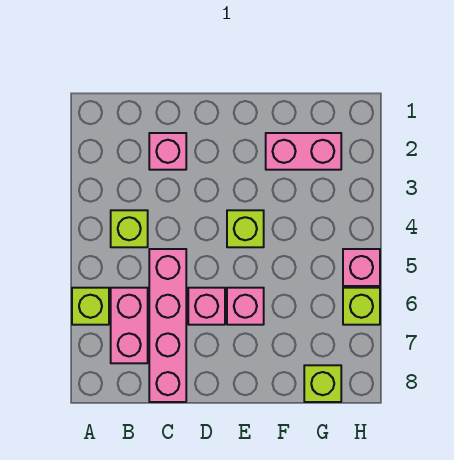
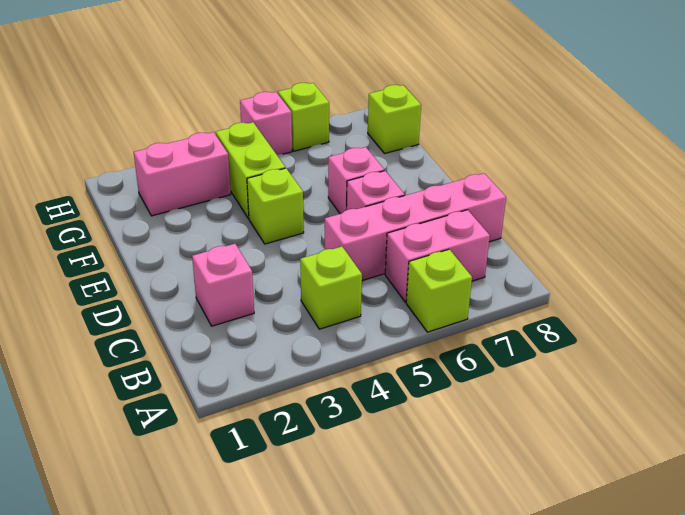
pink 1x2 brick [266,133,341,170] -> pink 1x2 brick turned to [134,132,231,216]
none -> lime 1x2 brick [216,122,285,218]

